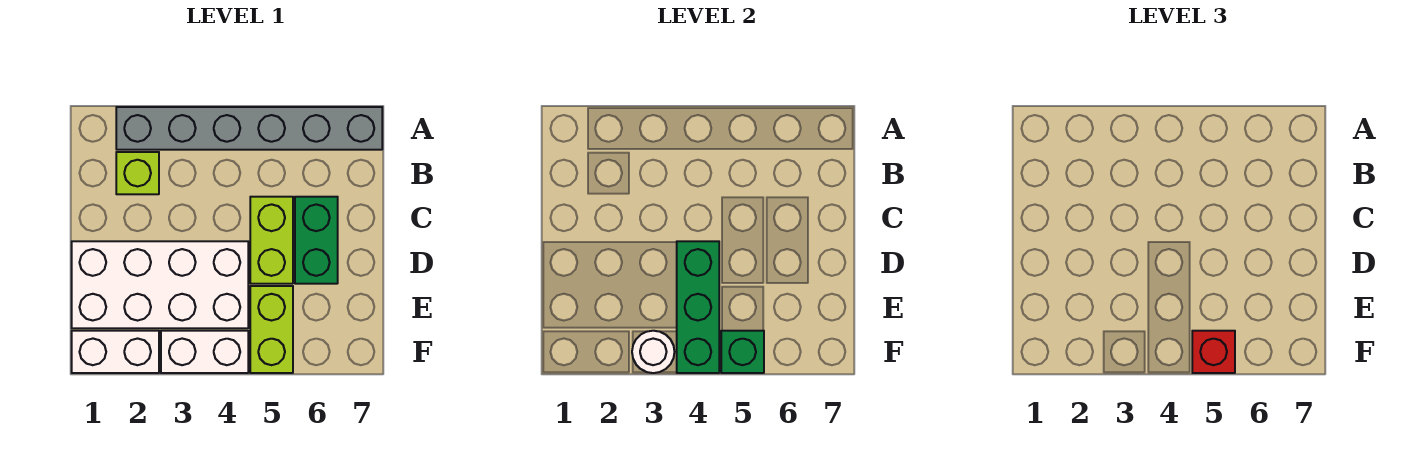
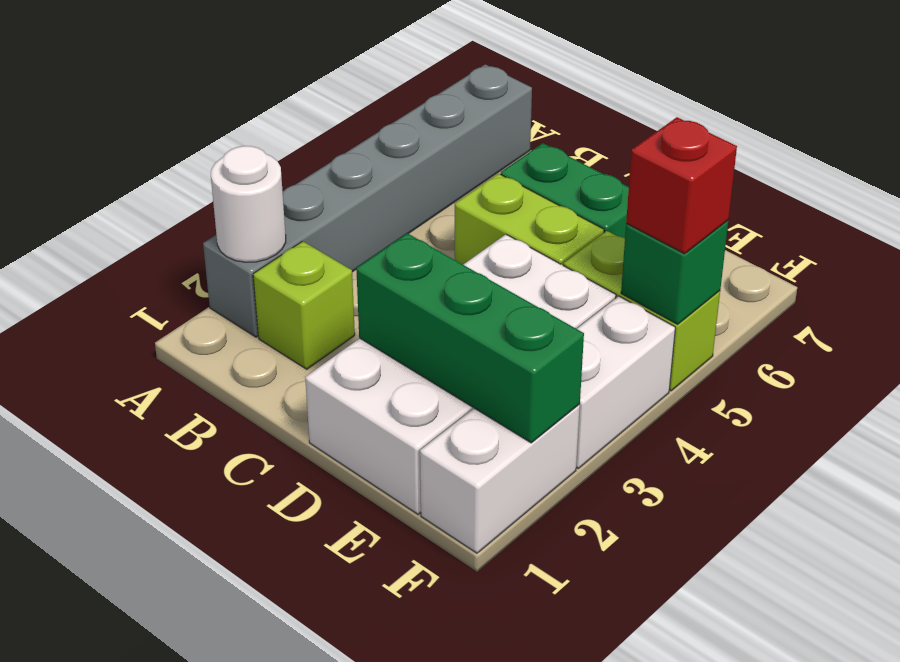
green 1x3 brick [677,241,719,373] -> green 1x3 brick moved to [356,233,584,443]
white 1x1 round brick [632,331,674,373] -> white 1x1 round brick moved to [211,146,286,262]

